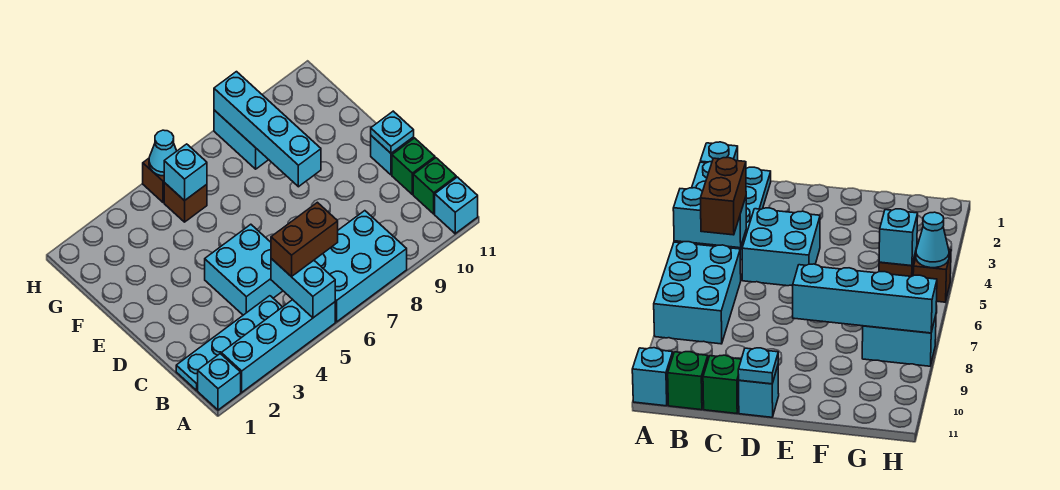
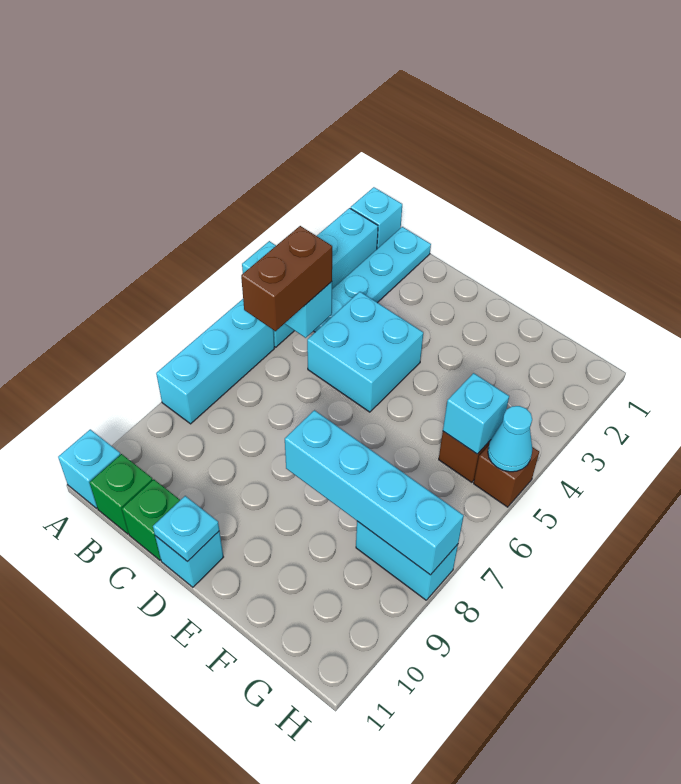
cyan 2x3 brick [314,211,407,322] -> cyan 1x3 brick [156,299,274,424]

